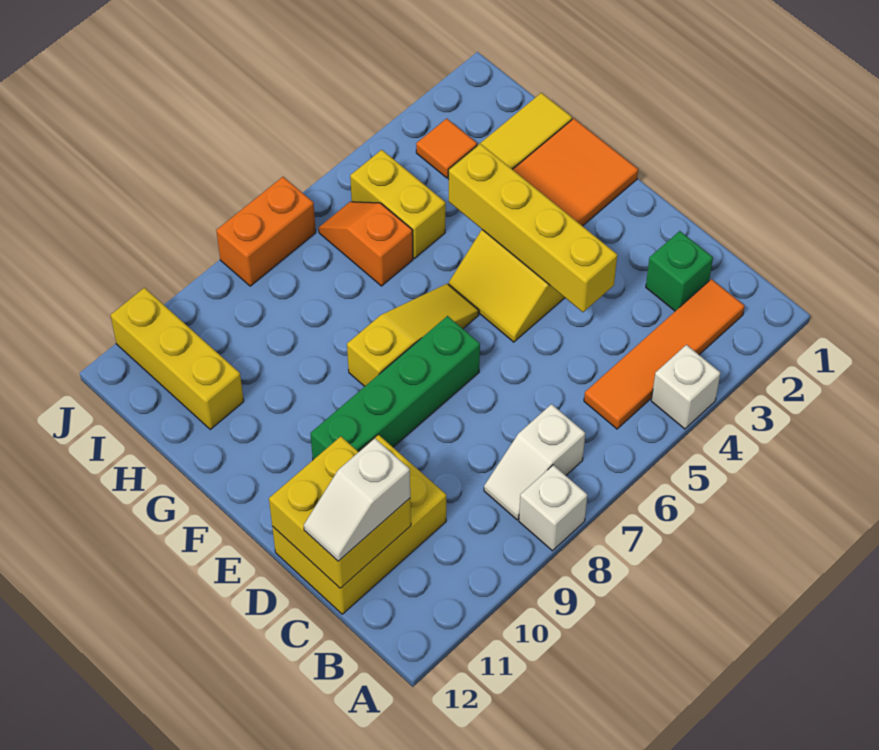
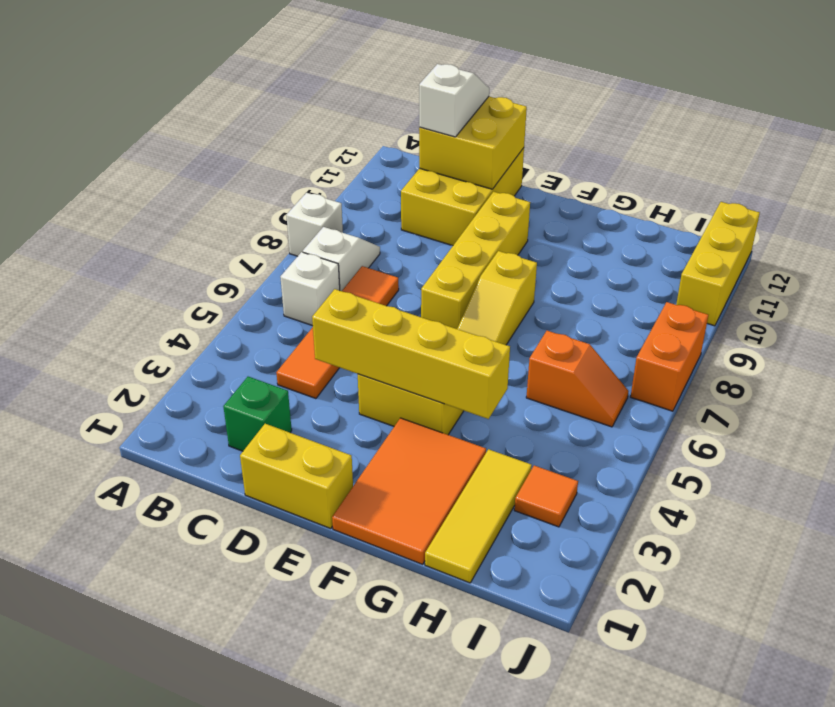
white 1x1 brick [651,345,721,429] -> white 1x1 brick moved to [280,252,340,326]
orange 1x4 tile [584,279,745,429] -> orange 1x4 tile moved to [276,266,399,399]
green 1x4 brick [310,316,480,460] -> yellow 1x4 brick [421,192,530,329]
yellow 1x2 brick [350,150,446,258] -> yellow 1x2 brick moved to [240,424,353,528]
yellow 1x3 brick [110,288,244,429] -> yellow 1x3 brick turned to [676,202,760,326]

